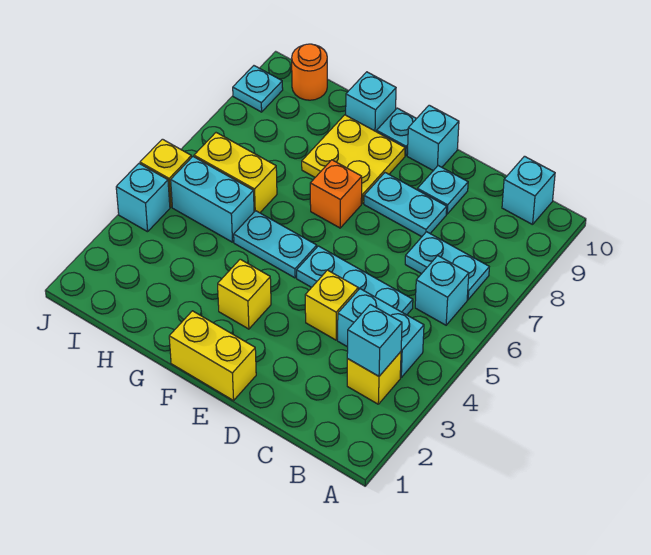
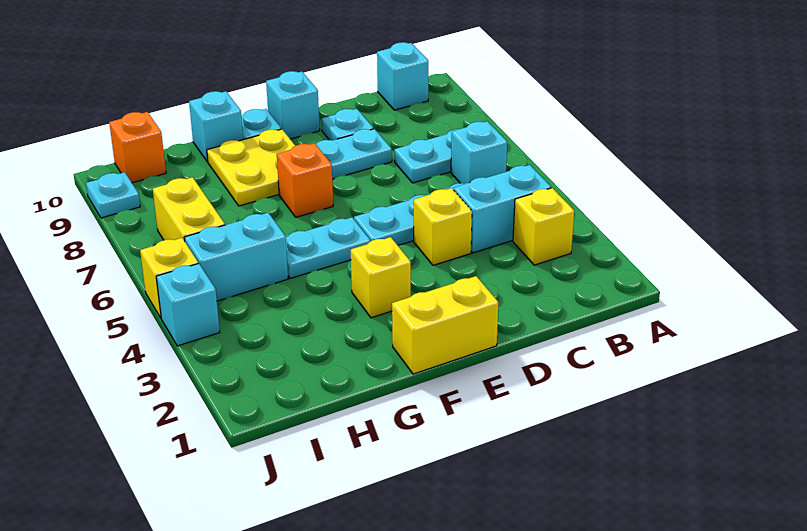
cyan 1x1 brick [347,304,402,376] -> none
yellow 1x2 brick [194,133,277,213] -> yellow 1x2 brick turned to [153,177,225,241]
orange 1x1 round brick [292,44,327,100] -> orange 1x1 brick [109,112,166,183]

